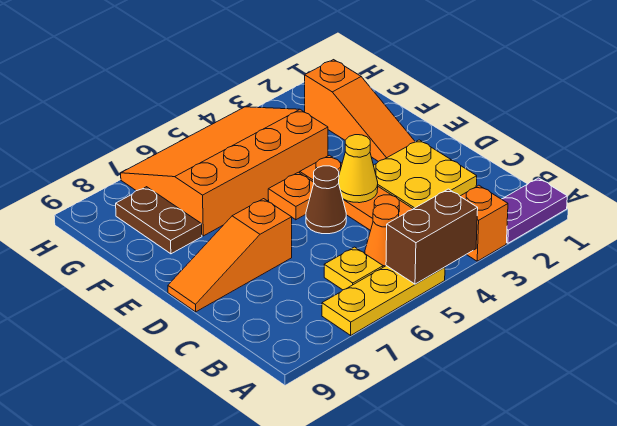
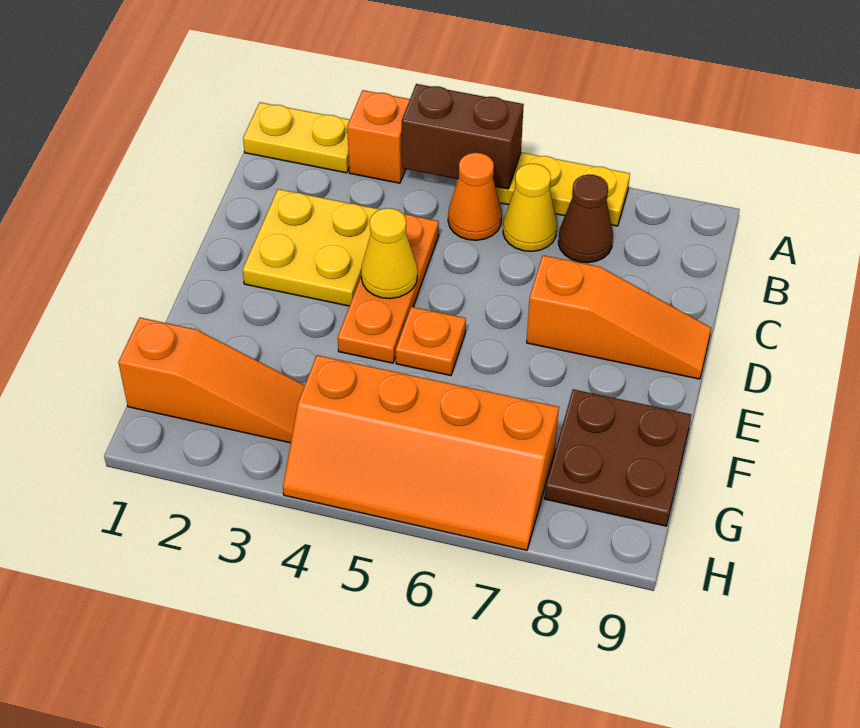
purple 1x2 plate [502,178,567,243] -> yellow 1x2 plate [243,102,350,173]
yellow 1x1 plate [324,247,383,290] -> yellow 1x1 cone [503,164,557,251]
brown 1x1 cone [306,166,346,234] -> brown 1x1 cone moved to [558,175,613,263]
orange 1x3 slope [305,60,415,162] -> orange 1x3 slope turned to [118,318,305,443]
orange 3x4 slope [121,107,328,236] -> orange 2x4 slope [283,355,559,550]
brown 1x2 plate [116,187,202,254] -> brown 2x2 plate [545,389,691,526]

